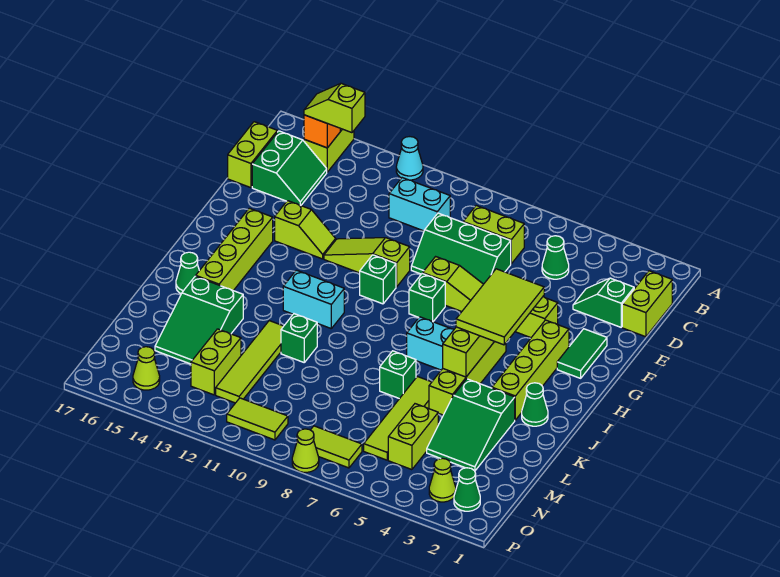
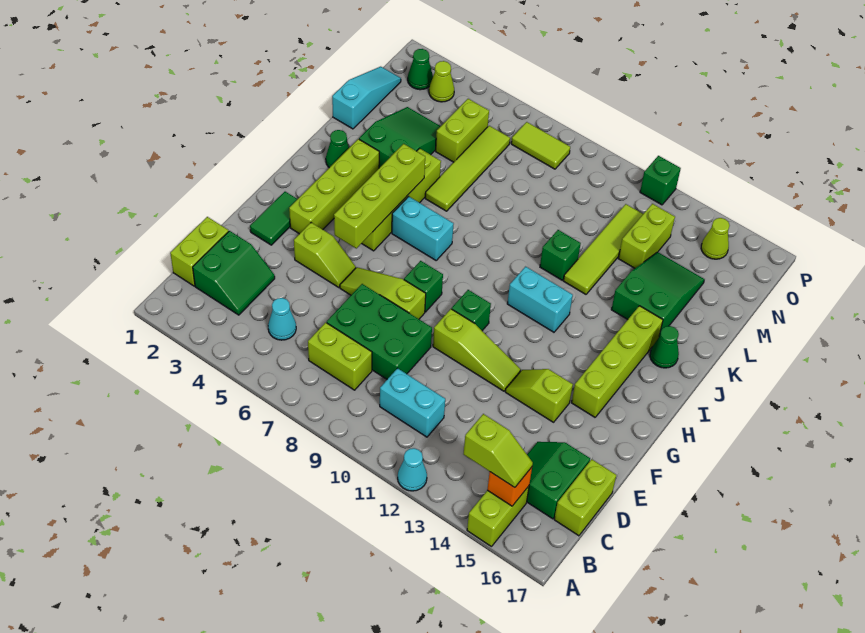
green 1x1 cone [542,236,569,279] -> cyan 1x1 cone [268,298,296,340]
green 1x2 slope [573,278,634,327] -> green 2x2 slope [193,231,275,315]
green 2x3 slope [411,213,511,284] -> green 2x3 brick [327,284,432,379]
lime 2x3 tile [456,269,544,345] -> none
green 1x1 brick [380,351,416,399] -> green 1x1 brick moved to [640,156,681,205]
none -> cyan 1x3 slope [332,67,401,129]
lime 1x2 tile [227,398,288,440] -> none
lime 1x1 cone [292,429,319,472] -> none

